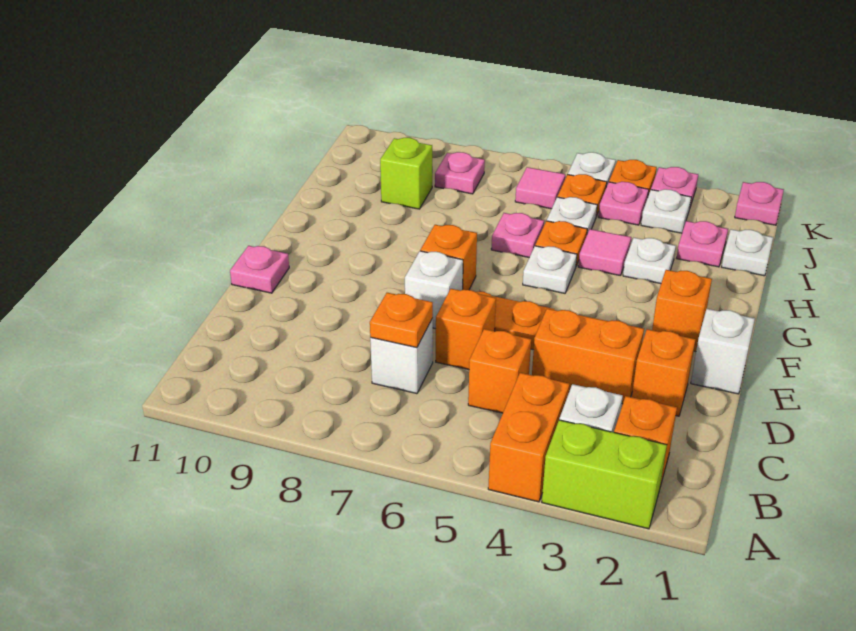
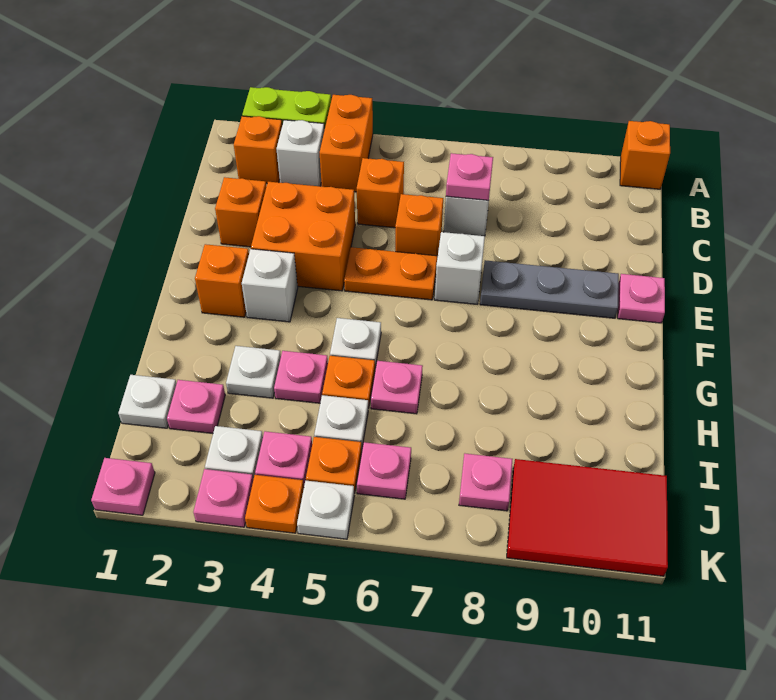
orange 1x1 plate [370,293,433,348] -> pink 1x1 plate [446,153,493,200]
orange 1x2 brick [532,309,644,404] -> orange 2x2 brick [251,182,355,291]
white 1x1 brick [691,309,755,394] -> white 1x1 brick moved to [242,249,298,322]
none -> grey 1x3 plate [480,260,619,318]
orange 1x1 brick [420,225,477,290] -> orange 1x1 brick moved to [620,121,670,189]
pink 1x1 tile [578,229,631,276] -> pink 1x1 plate [274,351,328,403]
lime 1x1 brick [380,138,432,209] -> none
pink 1x1 tile [515,167,565,209] -> pink 1x1 plate [357,442,411,499]
none -> red 2x3 tile [507,459,668,576]

